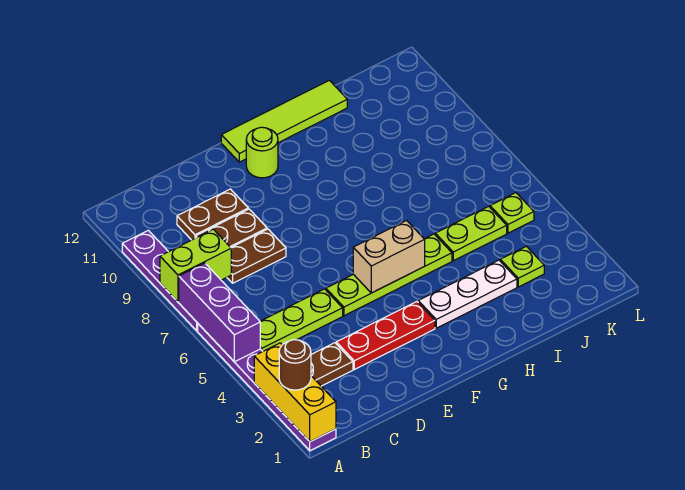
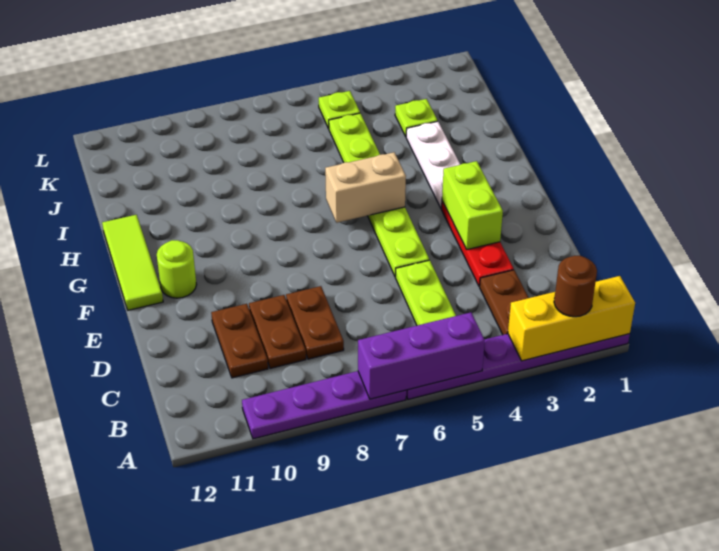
lime 1x2 brick [160,229,231,302] -> lime 1x2 brick moved to [442,161,503,250]
tan 1x2 brick [353,221,425,293] -> tan 1x2 brick turned to [325,152,406,223]
lime 1x4 tile [221,80,347,162] -> lime 1x3 tile [102,215,163,310]

